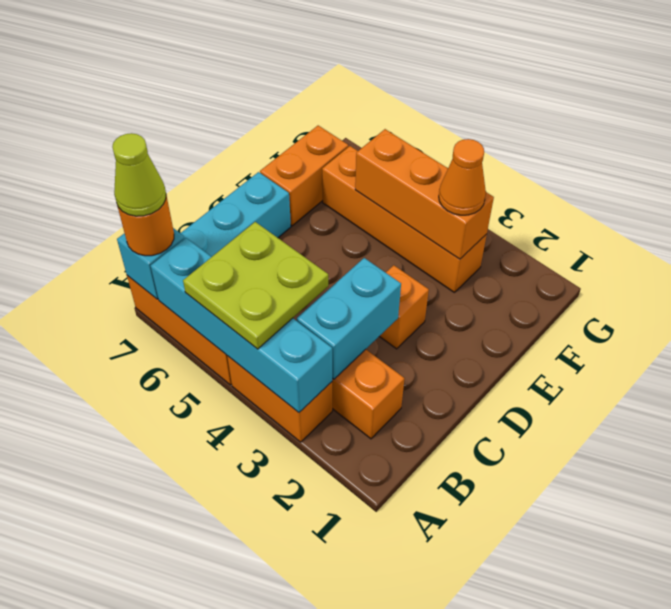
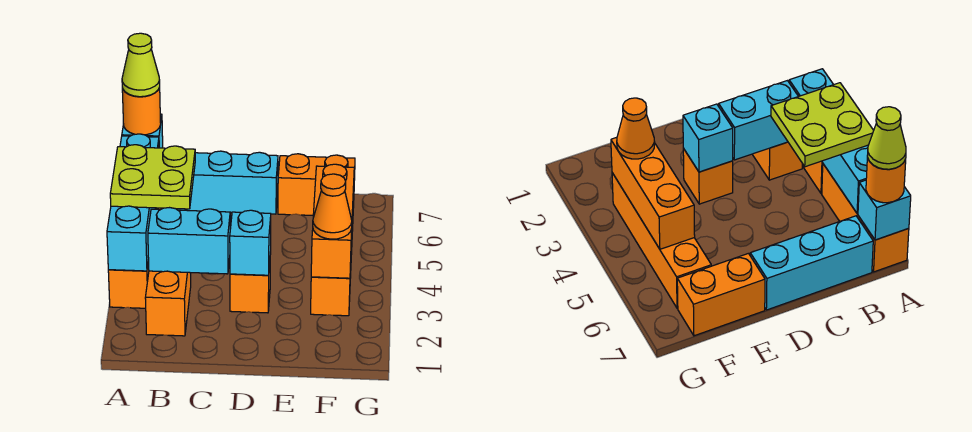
none -> cyan 1x1 brick [230,210,271,275]

